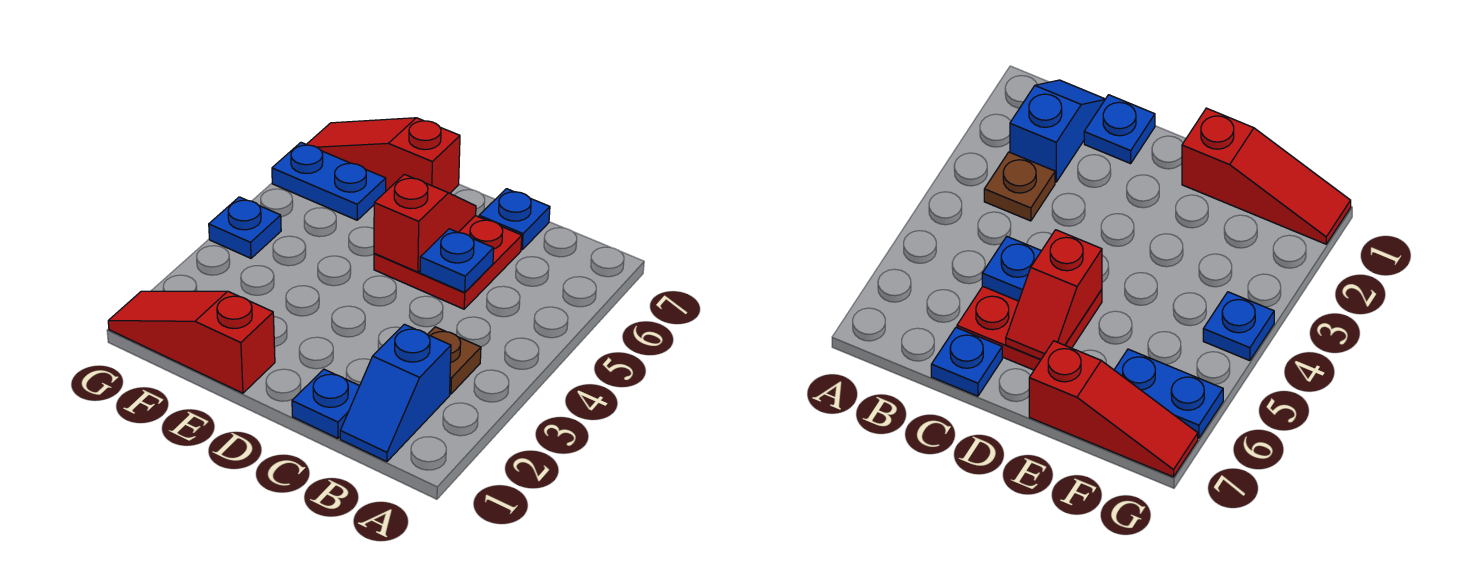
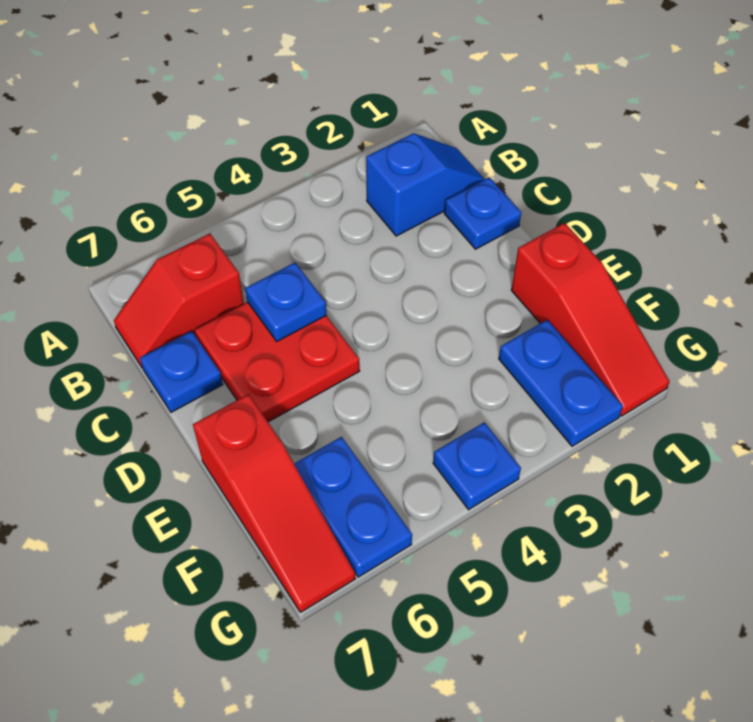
brown 1x1 plate [427,327,481,394] -> none
red 1x2 slope [374,174,476,272] -> red 1x2 slope moved to [114,234,244,368]
none -> blue 1x2 plate [499,320,623,446]

